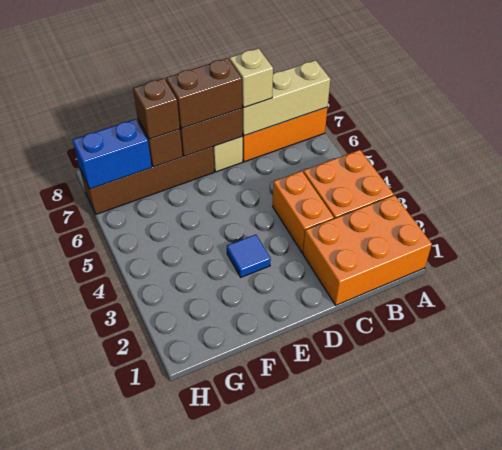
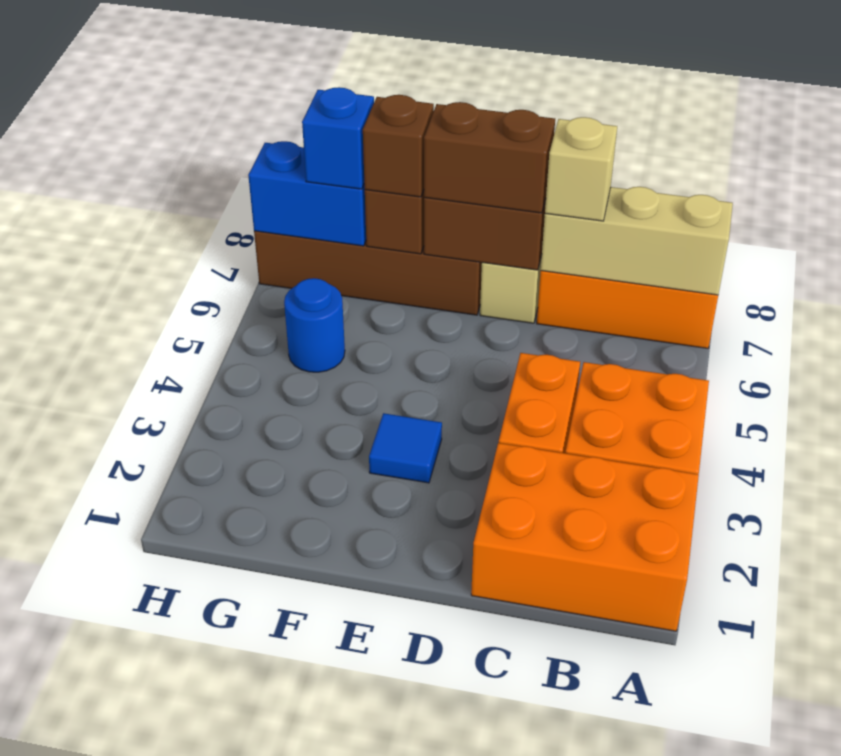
none -> blue 1x1 round brick [284,278,345,372]
none -> blue 1x1 brick [302,87,374,189]

